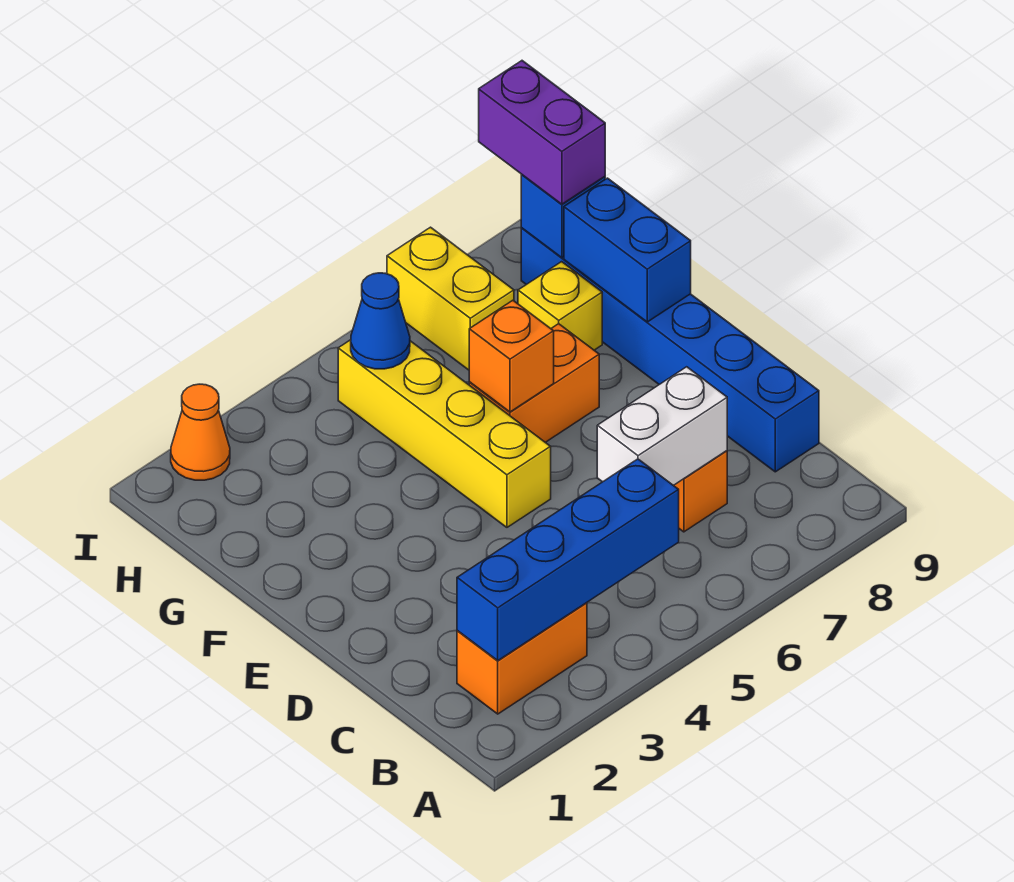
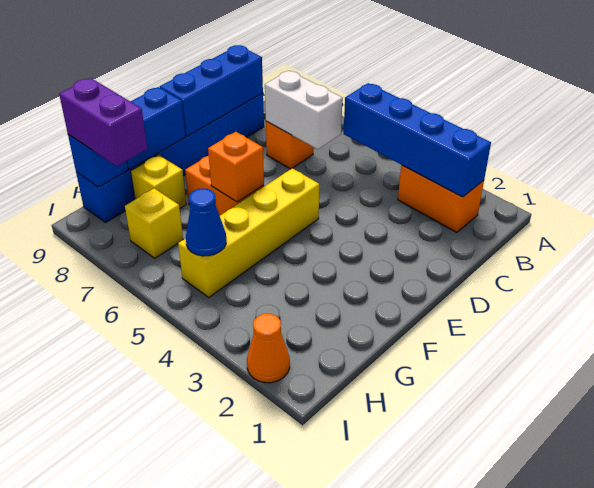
none -> blue 1x3 brick [160,45,263,136]
yellow 1x2 brick [387,227,514,370] -> yellow 1x1 brick [125,188,183,258]
purple 1x2 brick [479,61,605,204] -> purple 1x2 brick turned to [59,78,147,166]

